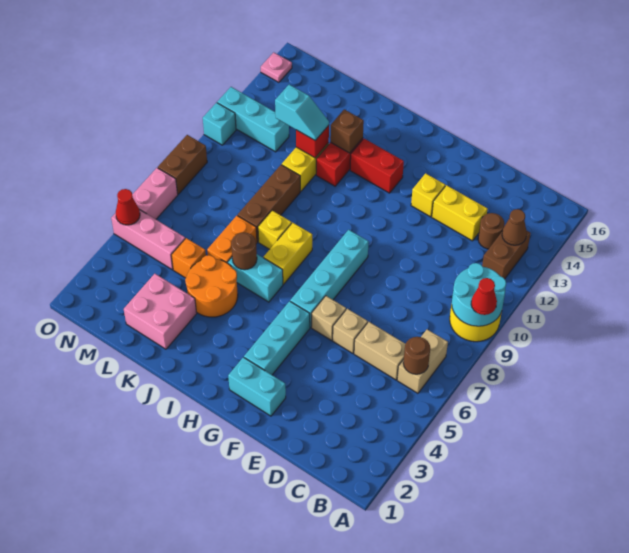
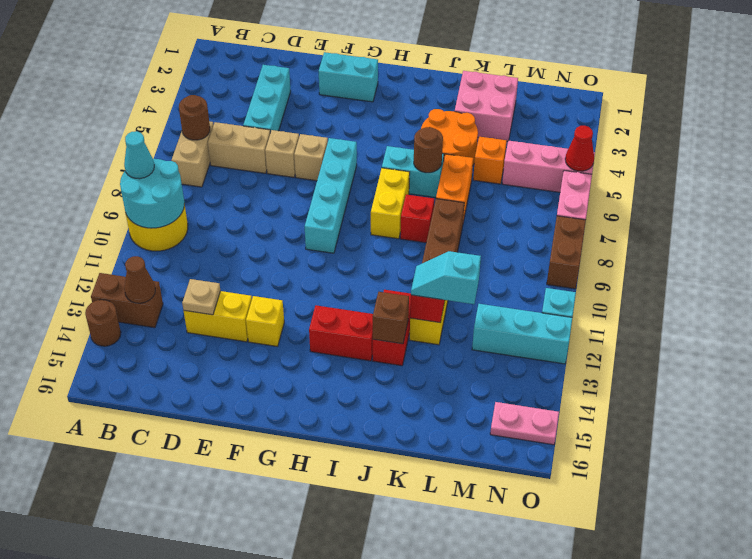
red 1x1 cone [471,278,497,315] -> cyan 1x1 cone [124,131,154,179]
brown 1x2 brick [482,230,531,279] -> brown 1x2 brick turned to [91,273,163,328]
brown 1x1 round brick [478,213,505,249] -> brown 1x1 round brick moved to [85,300,121,346]
none -> tan 1x1 plate [182,279,220,315]
cyan 1x3 brick [244,301,310,375] -> cyan 1x3 brick moved to [243,65,291,133]
yellow 1x1 brick [258,210,292,249] -> red 1x1 brick [400,194,434,243]
pink 1x1 plate [261,52,292,82] -> pink 1x2 plate [490,402,559,445]

